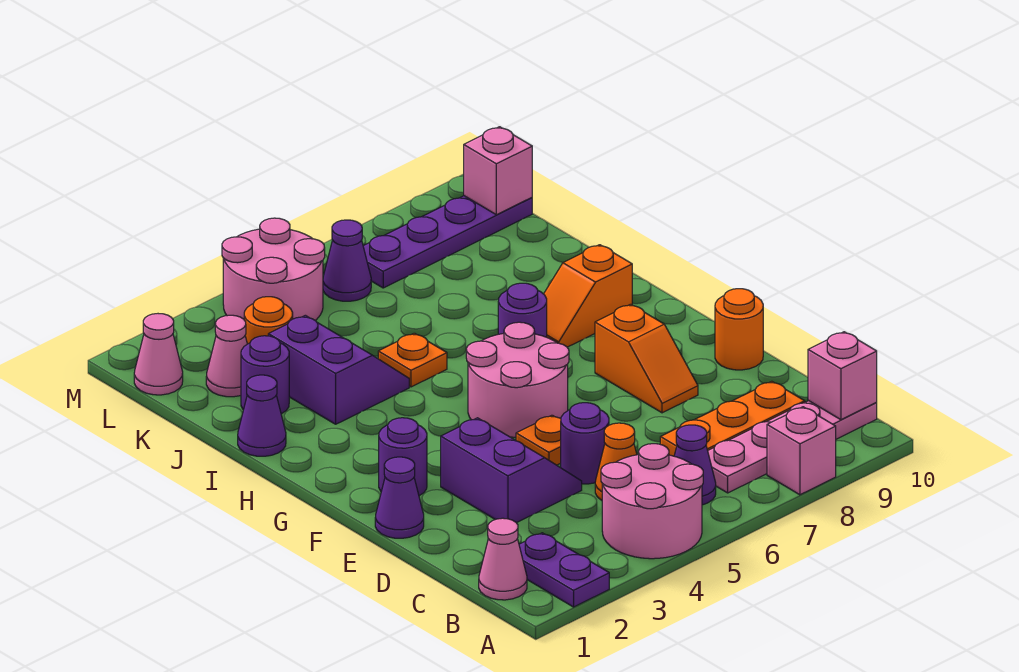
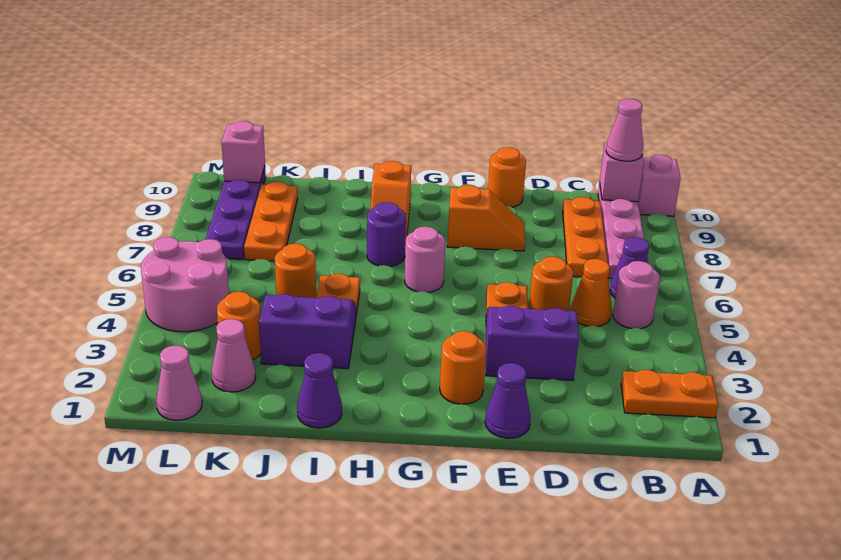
purple 1x2 plate [519,533,609,607] -> orange 1x2 plate [621,370,718,418]
pink 2x2 round brick [601,444,703,559] -> pink 1x1 round brick [613,261,660,329]
pink 1x1 brick [767,407,836,495] -> pink 1x1 brick moved to [638,155,681,216]
pink 1x1 cone [479,518,527,600] -> pink 1x1 cone moved to [606,99,643,161]
purple 1x1 round brick [561,403,609,484] -> orange 1x1 round brick [529,257,573,311]
purple 1x1 round brick [379,418,427,496] -> orange 1x1 round brick [440,331,486,404]
pink 2x2 round brick [466,322,569,437] -> pink 1x1 round brick [405,227,445,292]
purple 1x1 round brick [241,336,289,414] -> none
none -> orange 1x1 round brick [275,243,316,298]
none -> orange 1x3 plate [244,182,298,261]
purple 1x1 cone [323,220,371,301] -> none

